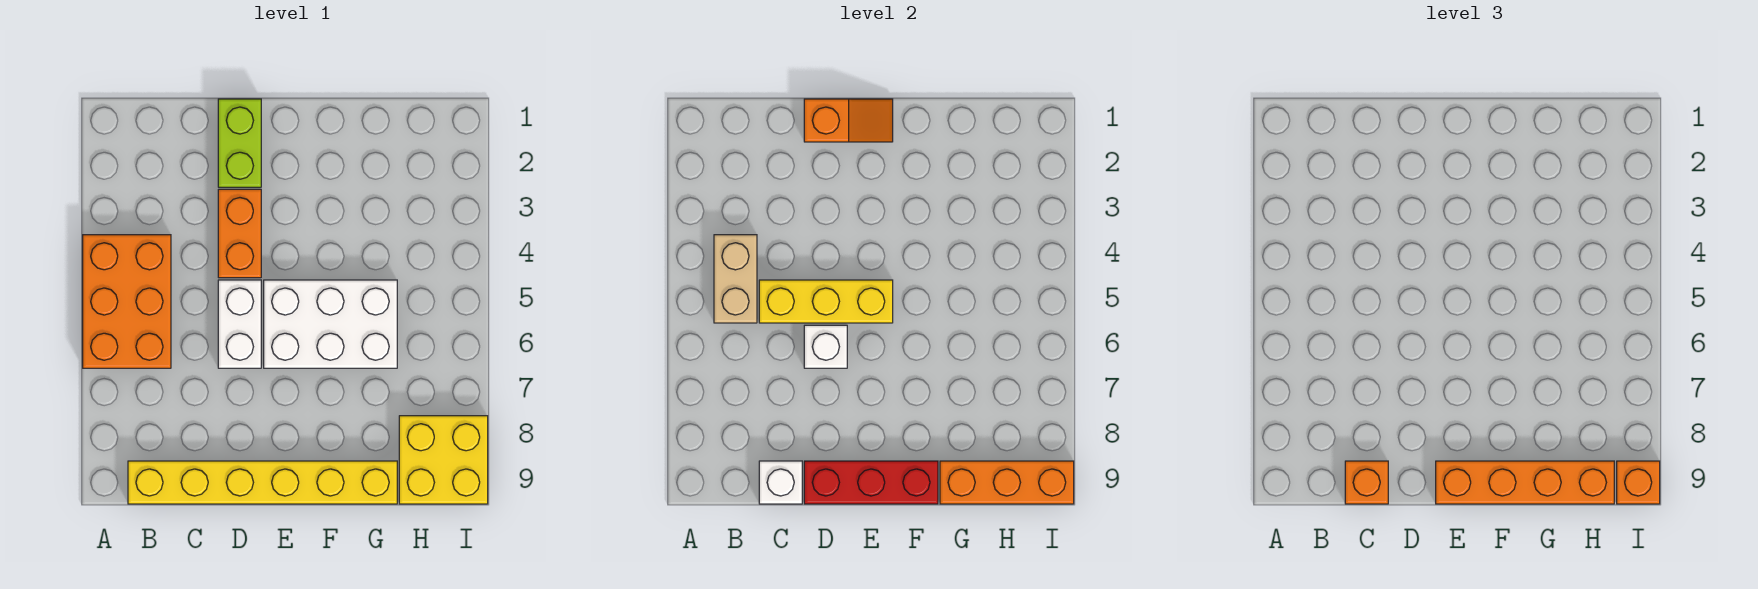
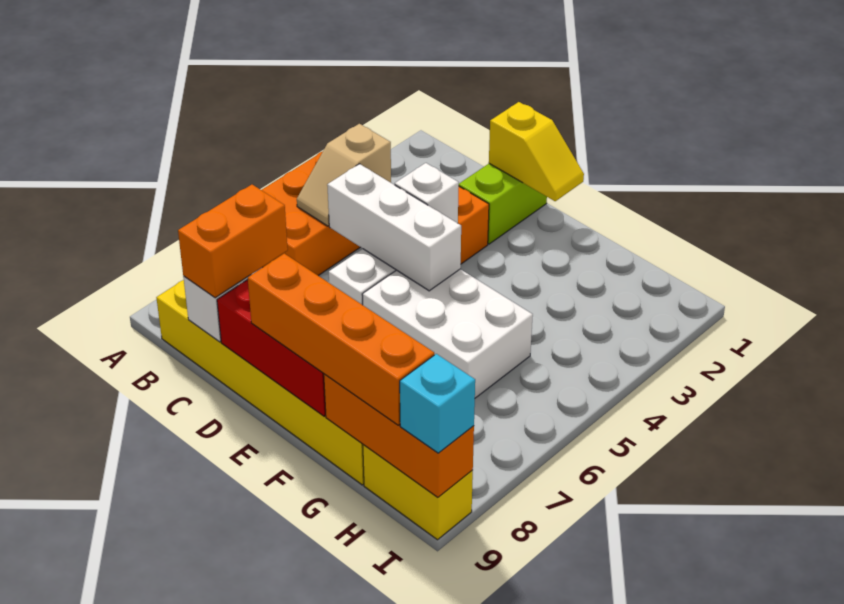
tan 1x2 brick [714,235,757,323] -> tan 1x2 slope [297,124,391,226]
yellow 1x3 brick [759,280,893,323] -> white 1x3 brick [327,164,461,291]
orange 1x1 brick [1345,461,1388,504] -> orange 1x2 brick [178,185,288,298]
orange 1x2 slope [804,99,893,142] -> yellow 1x2 slope [489,102,584,201]
white 1x1 brick [804,325,847,368] -> white 1x1 brick moved to [395,163,459,223]
yellow 2x2 brick [399,416,488,504] -> yellow 1x2 brick [363,445,473,540]
orange 1x1 brick [1617,461,1660,504] -> cyan 1x1 brick [400,354,475,453]

